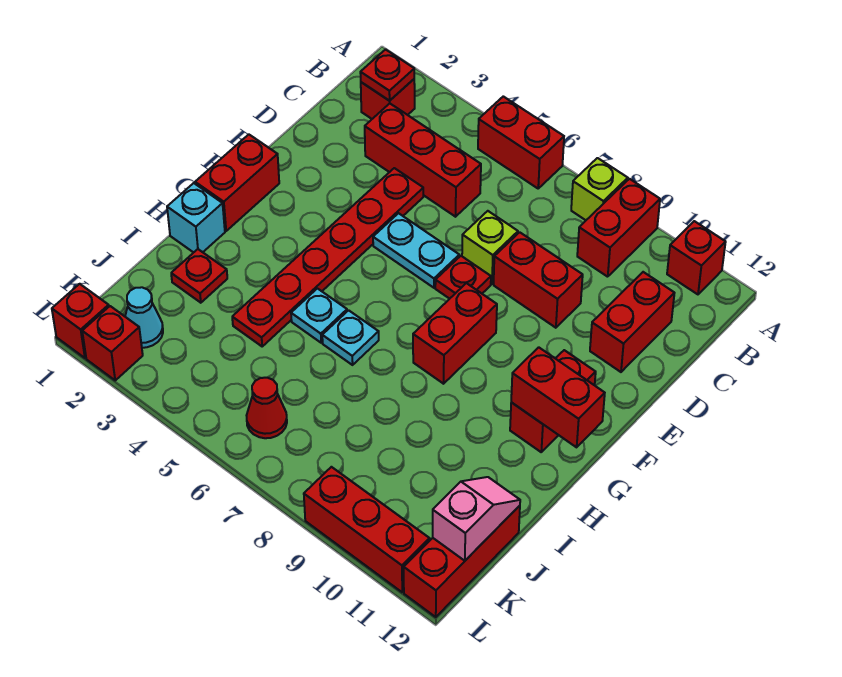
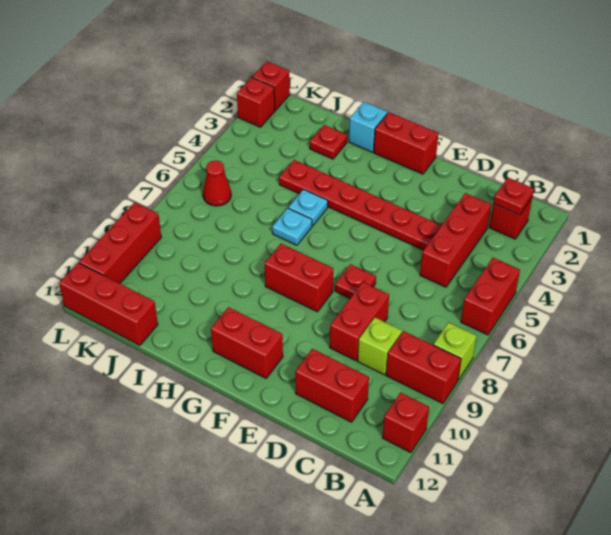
lime 1x1 brick [462,211,518,284] -> lime 1x1 brick moved to [358,317,402,375]
cyan 1x2 plate [373,213,459,288] -> none
red 1x2 brick [511,347,605,447] -> none
pink 1x2 slope [433,477,520,561] -> none
cyan 1x1 cone [125,287,163,348] -> none

